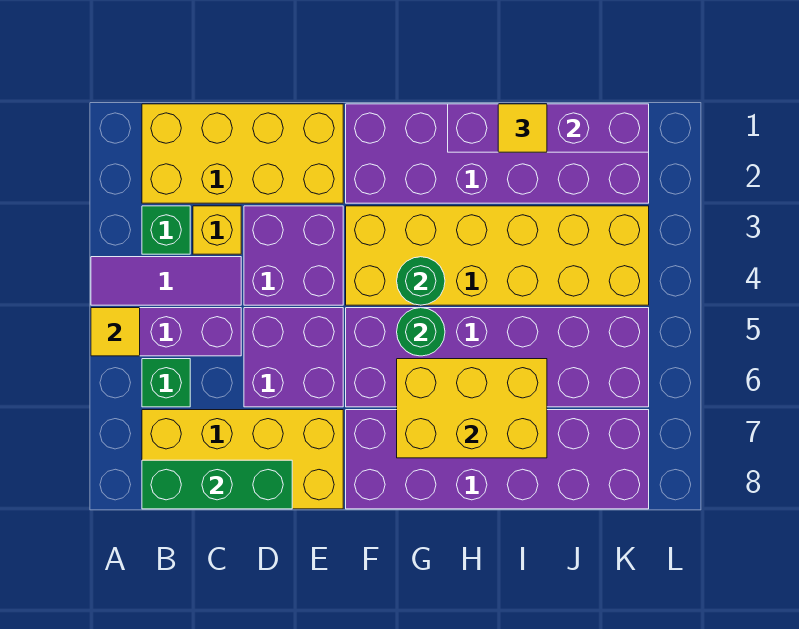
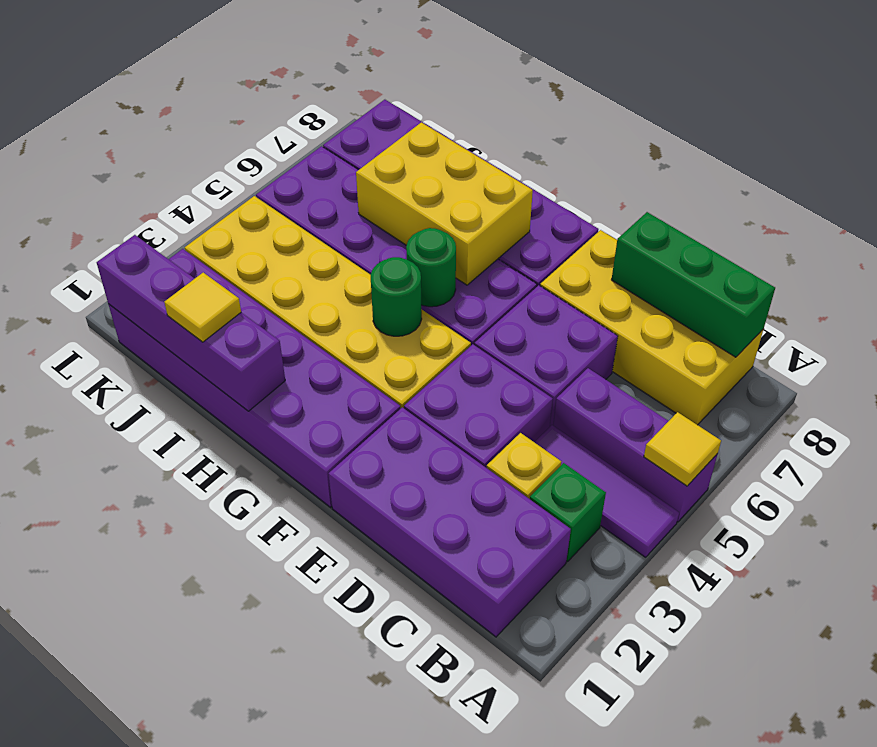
yellow 2x4 brick [142,104,343,203] -> purple 2x4 brick [329,407,571,637]
green 1x1 brick [142,359,190,407] -> none

